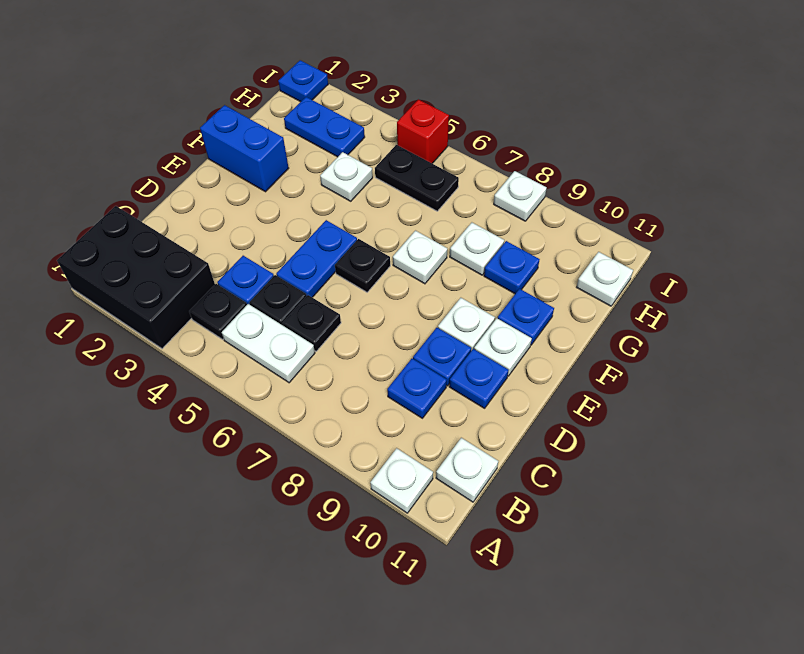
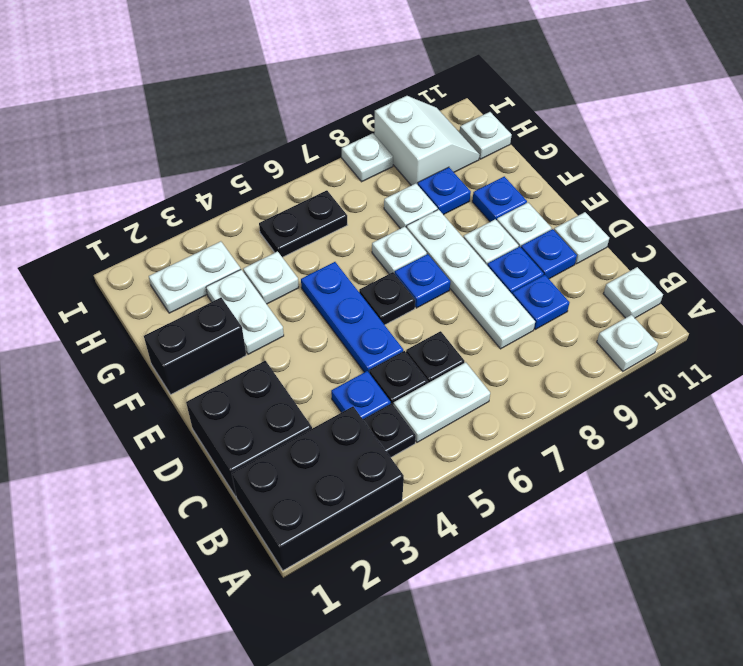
none -> black 2x2 brick [186,361,312,496]
none -> white 1x4 plate [406,209,535,349]
blue 1x2 plate [276,220,357,297] -> blue 1x3 plate [301,262,403,372]
none -> white 1x1 plate [554,212,609,264]
blue 1x2 brick [200,105,289,192] -> black 1x2 brick [144,298,246,394]
none -> white 1x2 plate [206,270,284,354]
blue 1x2 plate [284,97,365,157] -> white 1x2 plate [149,241,241,313]
none -> white 2x2 slope [374,96,480,185]
blue 1x1 plate [279,60,328,102] -> blue 1x1 plate moved to [395,254,450,308]
red 1x1 brick [397,99,449,163] -> none

